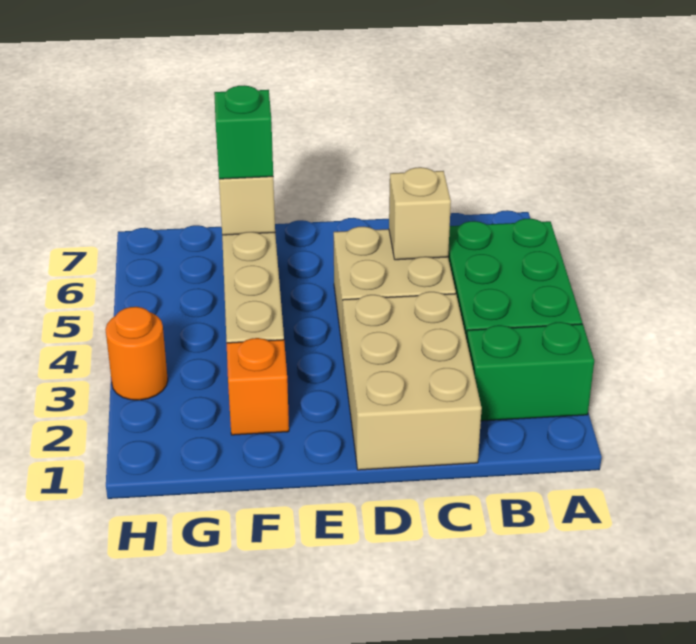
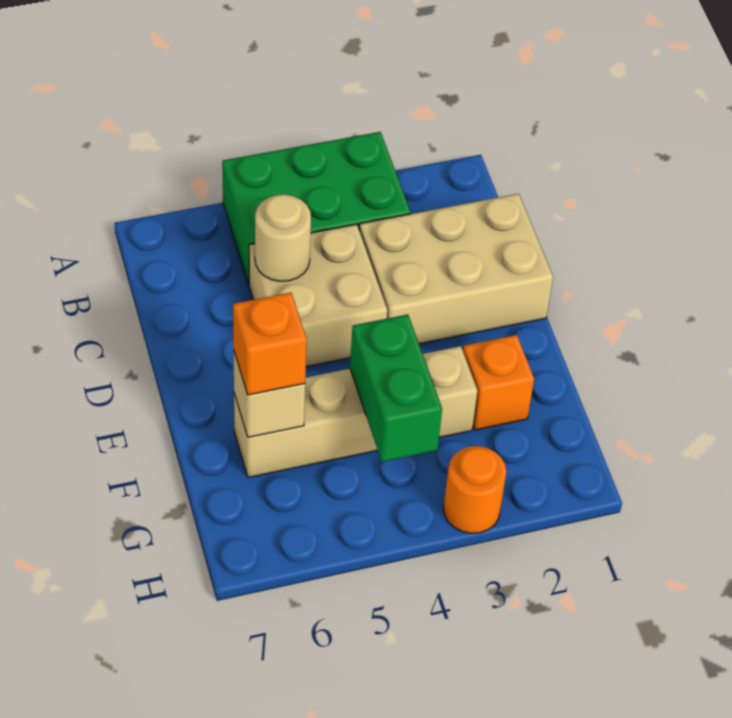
green 1x2 brick [467,322,594,421] -> green 1x2 brick moved to [350,314,442,462]
tan 1x1 brick [389,167,451,260] -> tan 1x1 round brick [255,194,311,281]
green 1x1 brick [214,85,273,179] -> orange 1x1 brick [233,293,307,395]

